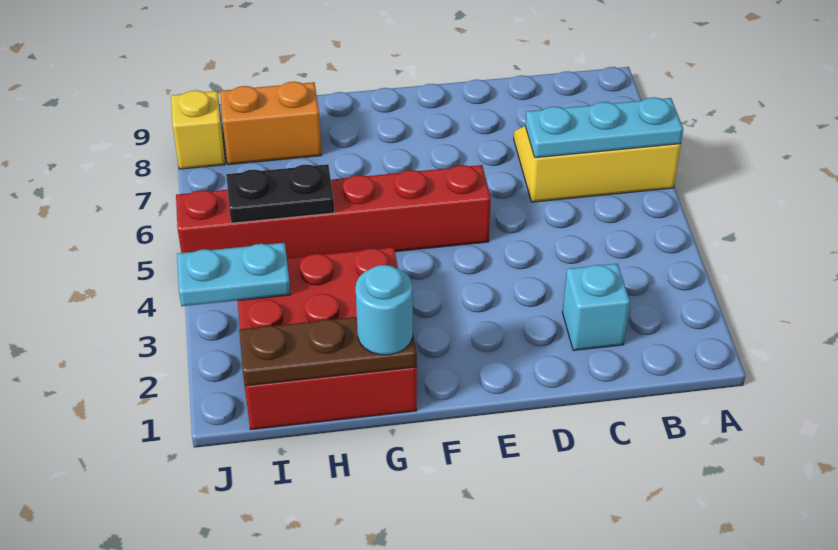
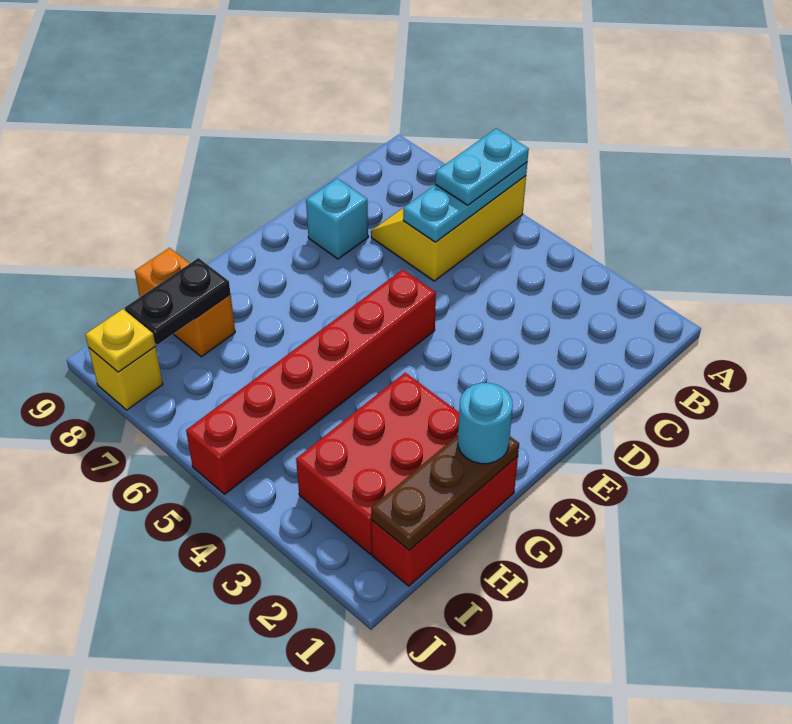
cyan 1x1 brick [562,264,630,350] -> cyan 1x1 brick moved to [306,179,368,259]
black 1x2 plate [226,164,334,223] -> black 1x2 plate moved to [125,258,231,345]
orange 1x2 brick [220,82,322,165] -> orange 1x2 brick turned to [135,248,235,357]
cyan 1x2 plate [177,243,291,306] -> cyan 1x2 plate moved to [435,129,529,205]
none -> yellow 1x1 plate [85,309,155,372]

